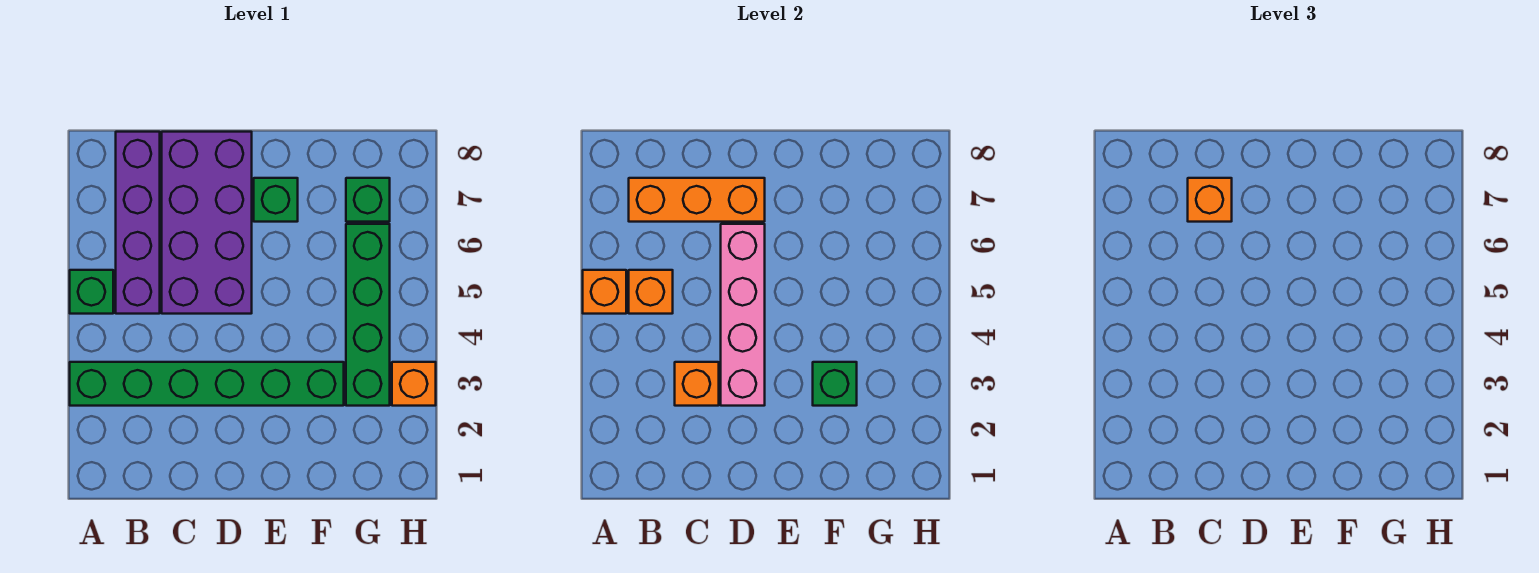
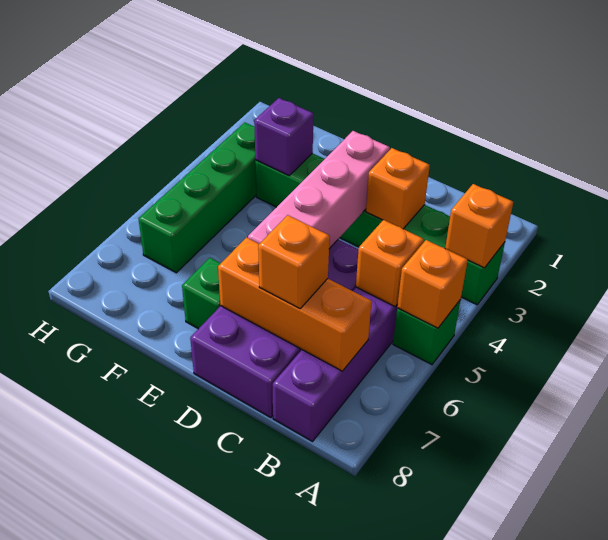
green 1x1 brick [813,362,857,406] -> purple 1x1 brick [254,98,314,175]
green 1x1 brick [346,178,390,222] -> none
orange 1x1 brick [392,362,436,406] -> orange 1x1 brick moved to [445,184,513,268]

